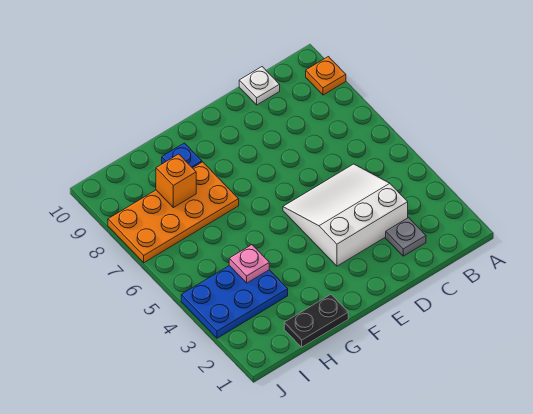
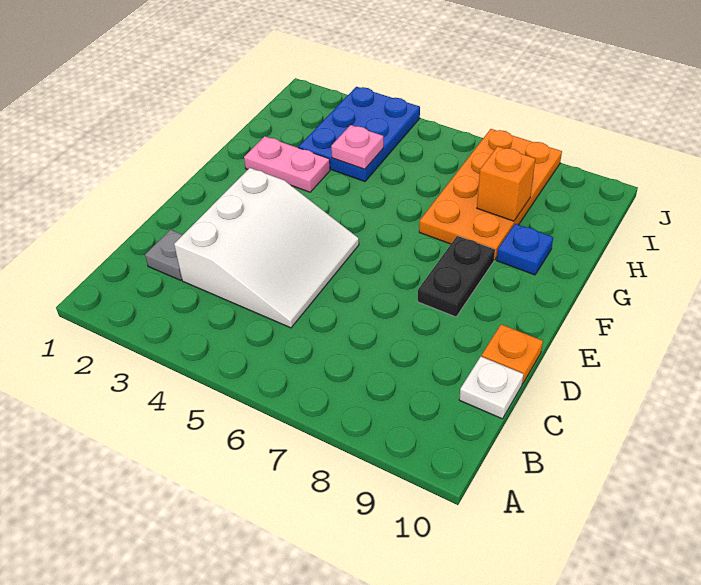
orange 1x1 plate [306,57,346,95] -> orange 1x1 plate moved to [481,324,543,384]
black 1x2 plate [284,294,348,347] -> black 1x2 plate moved to [418,236,495,317]
none -> pink 1x2 plate [244,136,330,192]

